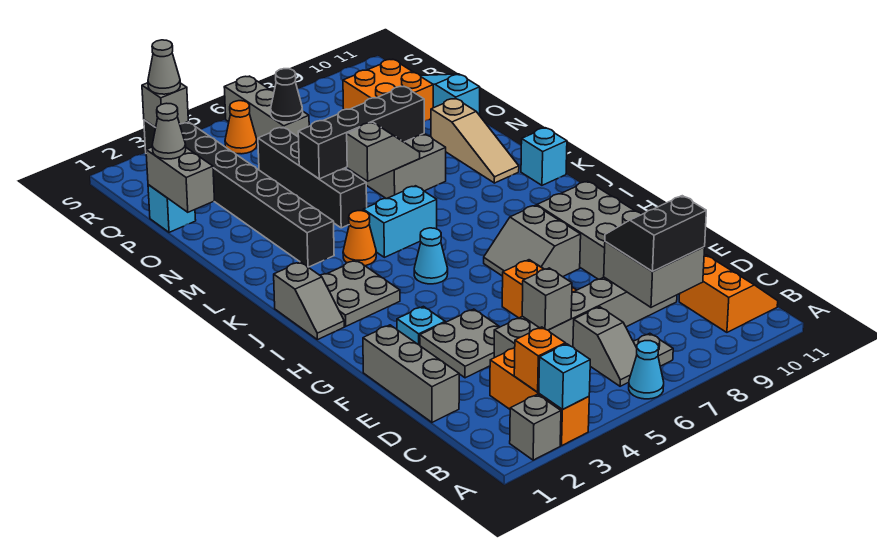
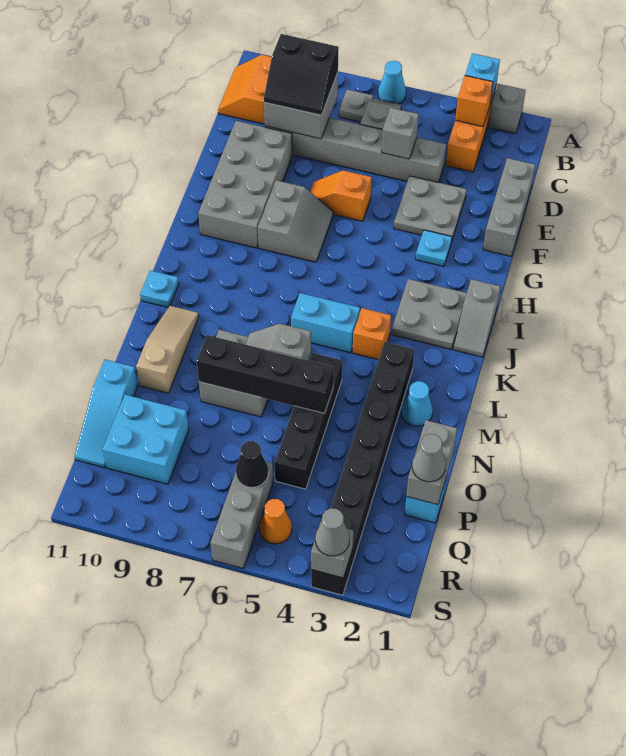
grey 1x2 slope [274,262,344,340] -> grey 1x2 slope turned to [453,279,501,357]
cyan 1x1 cone [414,228,448,284] -> cyan 1x1 cone moved to [401,381,433,426]
orange 1x1 cone [343,211,376,266] -> orange 1x1 brick [353,308,391,360]
cyan 1x1 brick [521,128,567,185] -> cyan 1x1 plate [140,270,179,308]
orange 2x2 brick [343,59,433,122] -> cyan 2x2 brick [103,395,189,484]

